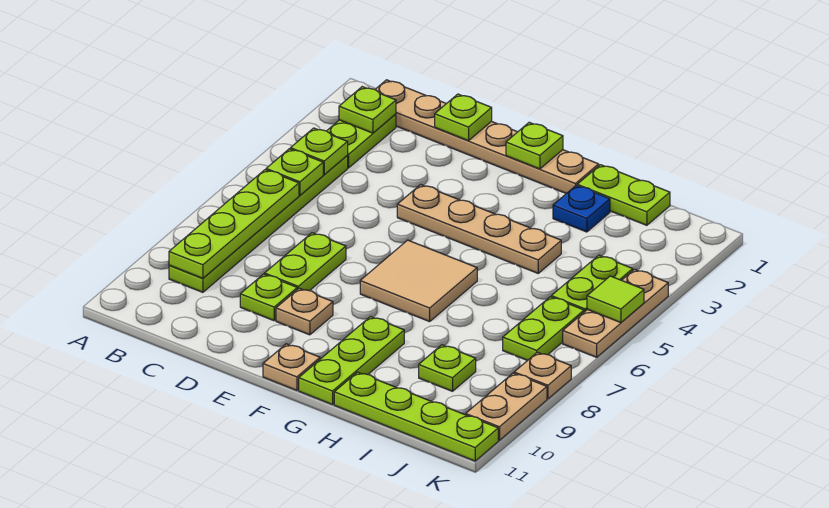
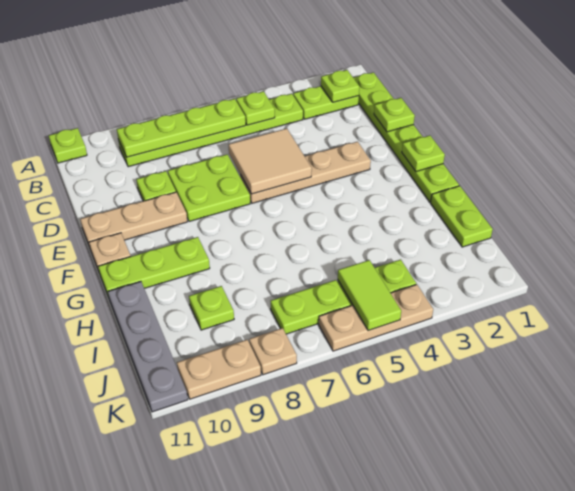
tan 1x6 plate [375,80,599,194] -> lime 1x6 plate [354,72,459,202]
lime 1x1 plate [290,128,348,174] -> lime 1x1 plate moved to [49,128,87,163]
lime 1x2 plate [265,233,346,291] -> lime 2x2 plate [168,154,250,221]
tan 1x4 plate [397,185,561,273] -> tan 1x4 plate turned to [240,142,371,203]
tan 1x1 plate [276,288,333,335] -> tan 1x3 plate [80,192,187,250]
tan 2x2 tile [360,240,477,322] -> tan 2x2 tile moved to [228,129,312,194]
blue 1x1 plate [553,185,610,232] -> none
lime 1x4 plate [334,372,498,461] -> grey 1x4 plate [108,282,188,412]
lime 1x1 tile [587,276,644,323] -> lime 1x2 tile [338,260,401,331]

